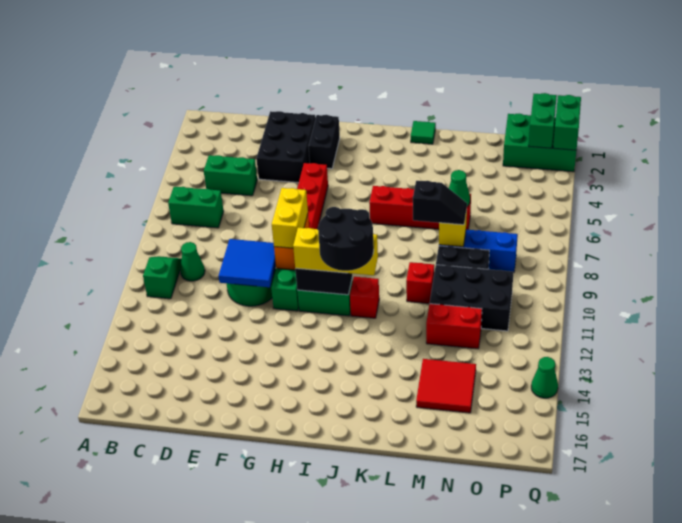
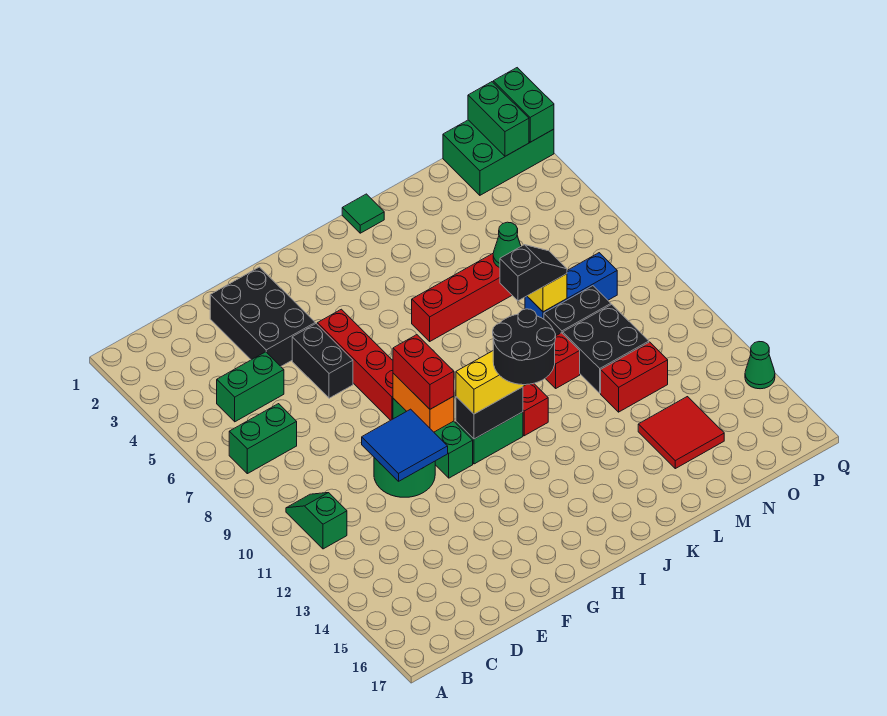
green 1x1 cone [180,242,205,281] -> none
black 1x2 brick [308,115,340,169] -> black 1x2 brick moved to [292,324,353,398]
yellow 1x2 brick [272,188,308,248] -> red 1x2 brick [393,335,454,409]
black 2x3 brick [430,265,514,331] -> black 2x2 brick [563,305,649,393]

